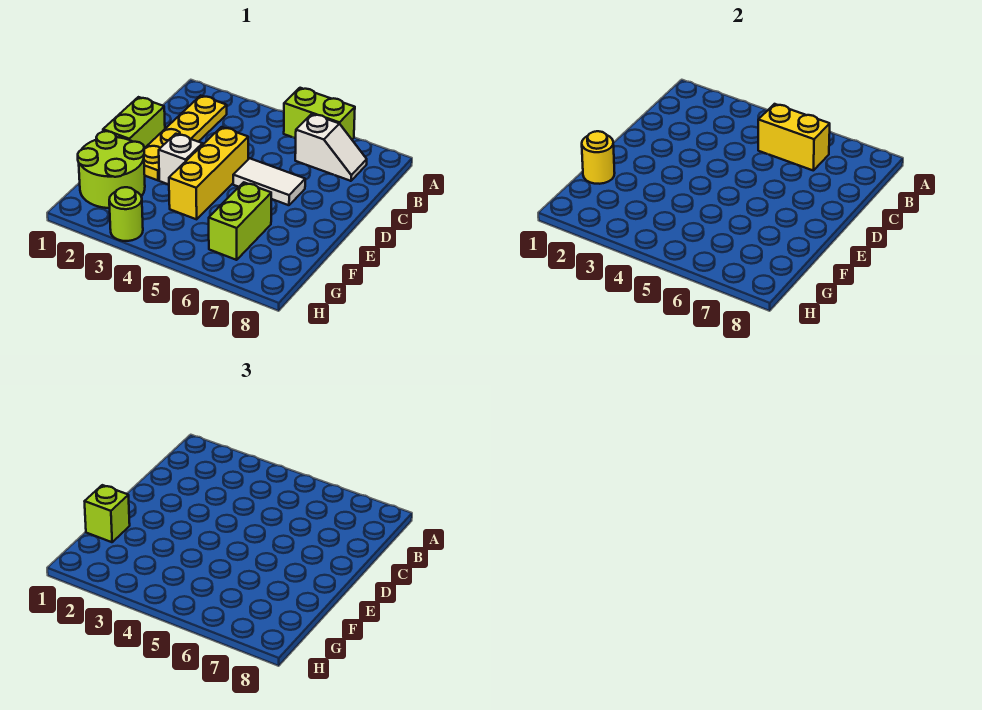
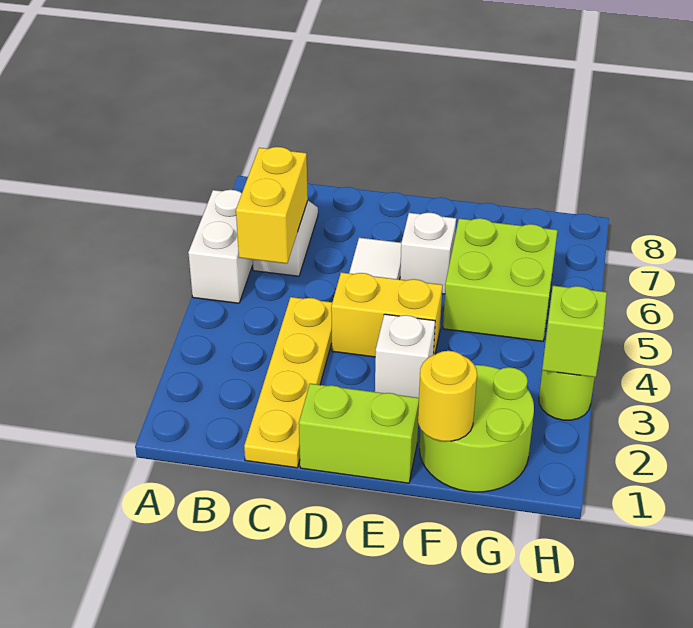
lime 1x2 brick [284,88,355,139] -> white 1x2 brick [188,190,253,303]
yellow 1x4 plate [144,96,227,180] -> yellow 1x4 plate turned to [244,297,332,468]
yellow 1x3 brick [169,127,248,219] -> yellow 1x2 brick [331,272,443,357]
none -> white 1x1 brick [400,213,456,294]
lime 1x1 brick [85,485,130,542] -> lime 1x1 brick moved to [542,286,607,377]
lime 1x2 brick [209,182,271,260] -> lime 2x2 brick [443,218,558,341]

